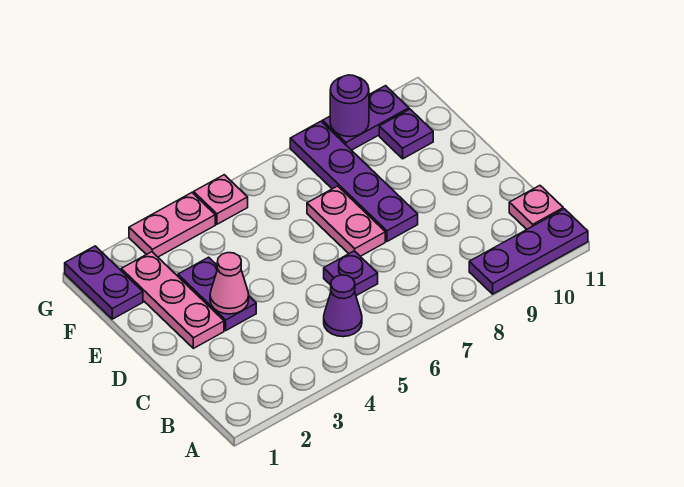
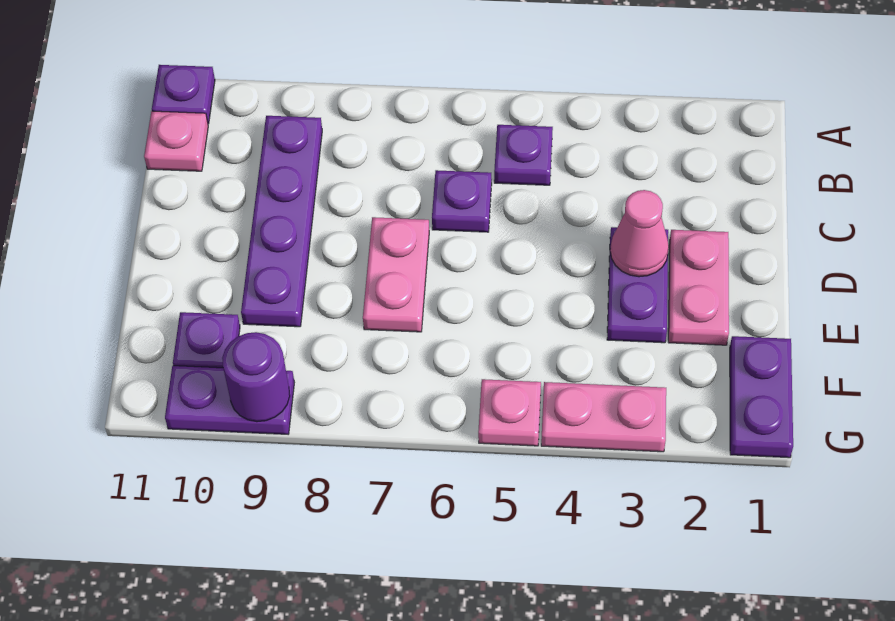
purple 1x3 plate [469,209,588,294] -> purple 1x1 plate [152,65,215,124]
purple 1x1 cone [324,275,362,337] -> purple 1x1 plate [494,125,553,185]
pink 1x3 plate [121,252,224,348] -> pink 1x2 plate [668,230,729,345]
purple 1x4 plate [290,121,418,241] -> purple 1x4 plate moved to [241,116,322,327]

